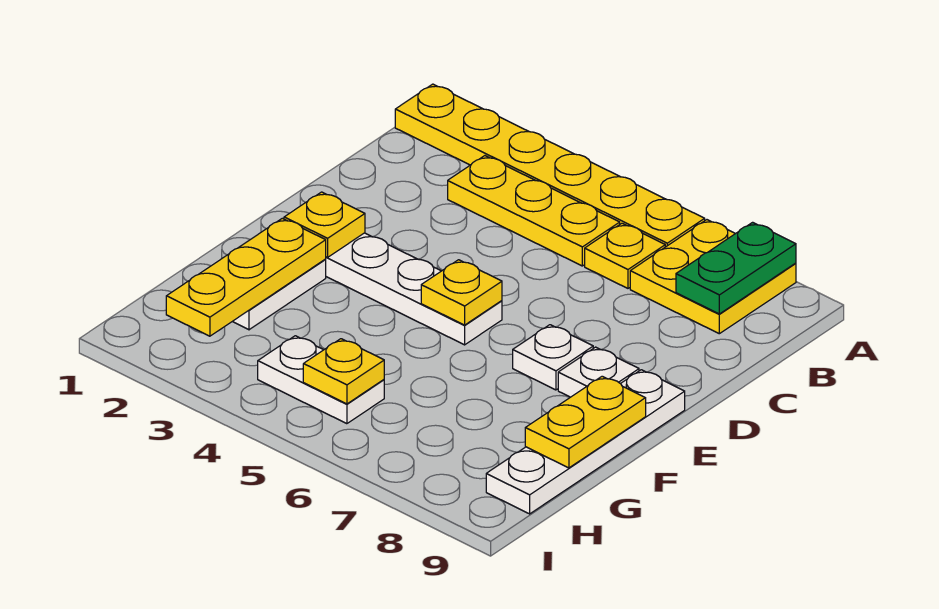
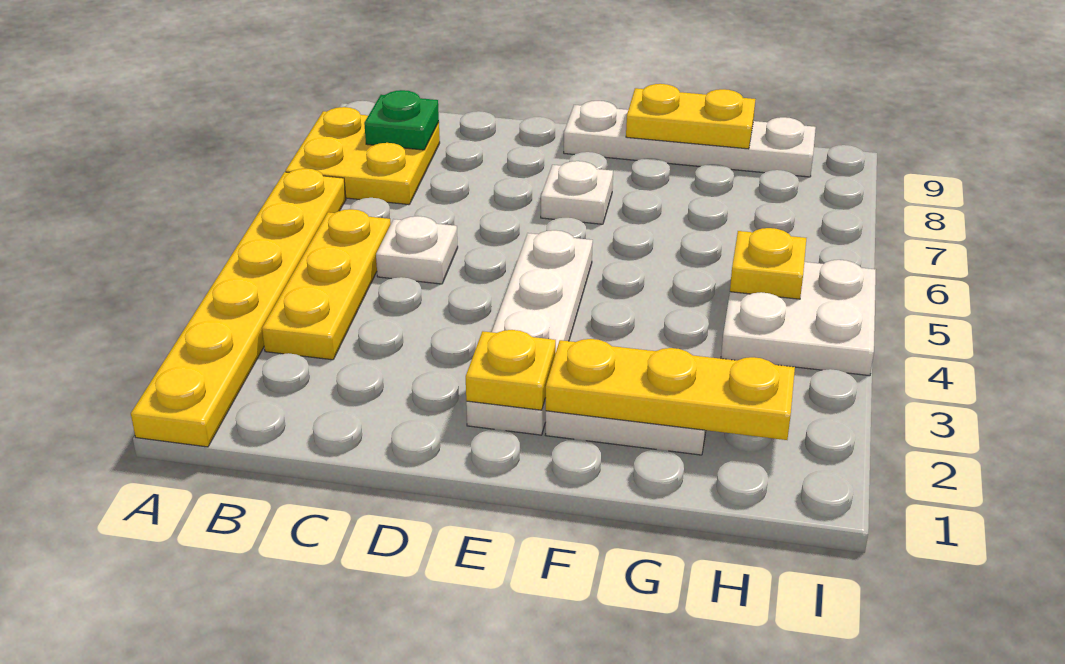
green 1x2 plate [676,222,796,314] -> green 1x1 plate [364,90,439,150]
yellow 1x1 plate [585,223,665,288] -> none
yellow 1x1 plate [421,260,502,325] -> none
white 1x1 plate [558,347,639,397] -> white 1x1 plate moved to [376,216,458,284]
white 1x2 plate [258,336,384,424] -> white 2x2 plate [721,260,876,376]

